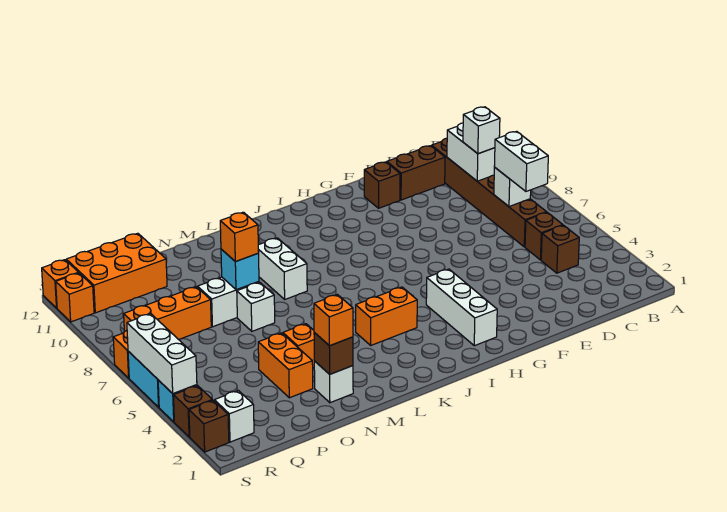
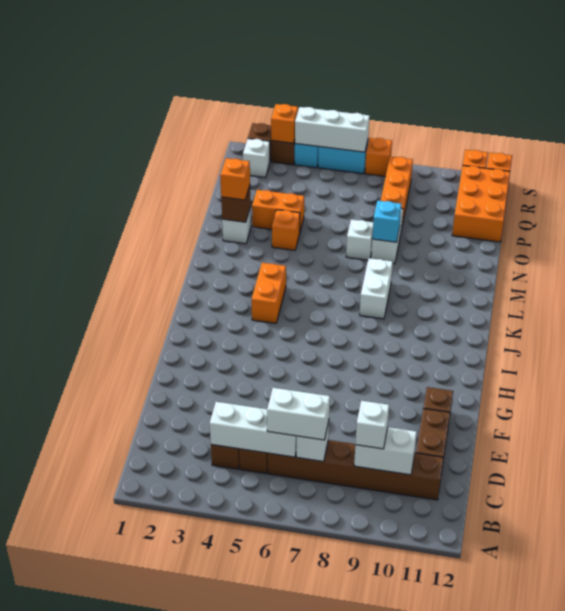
white 1x3 brick [426,269,497,346] -> white 1x3 brick moved to [210,402,297,457]
white 1x2 brick [258,238,307,299] -> white 1x2 brick turned to [360,258,393,319]
orange 1x1 brick [220,212,259,262] -> orange 1x1 brick moved to [271,104,298,143]

